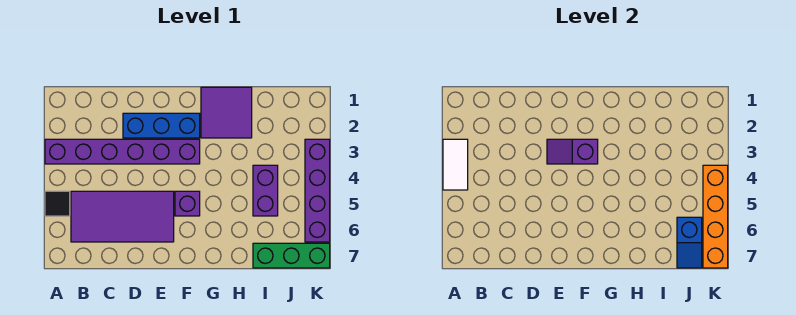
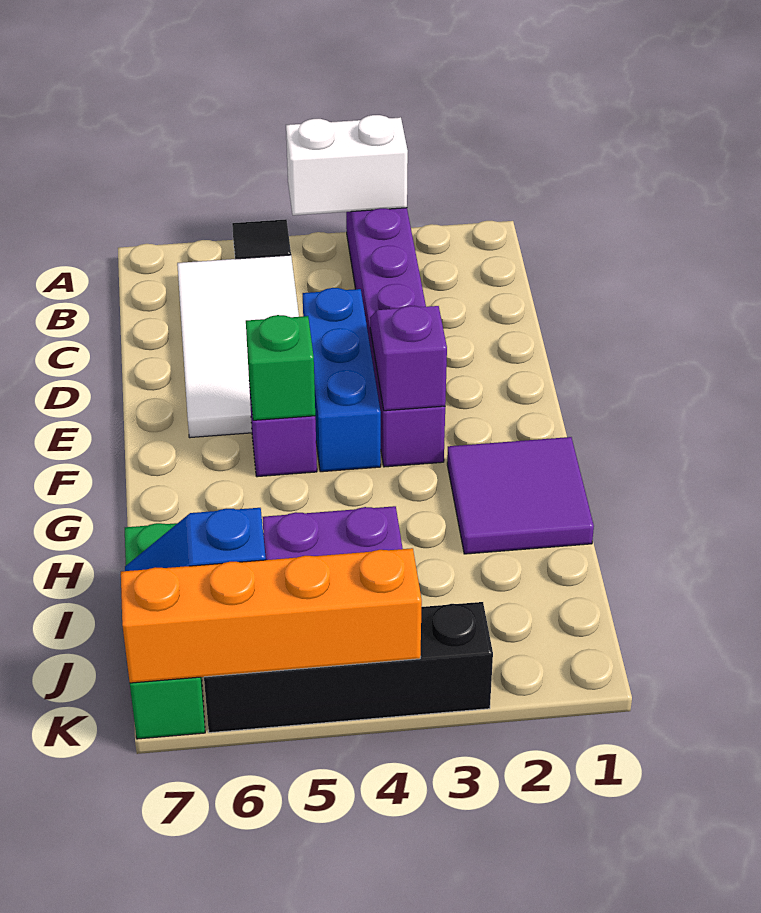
white 1x2 tile [443,139,468,190] -> white 1x2 brick [286,115,408,215]
purple 2x4 tile [71,191,174,242] -> white 2x4 tile [177,255,299,438]
blue 1x3 brick [123,113,200,138] -> blue 1x3 brick moved to [303,288,381,472]
none -> green 1x1 brick [246,315,315,420]
purple 1x4 brick [305,139,330,242] -> black 1x4 brick [204,602,493,733]

